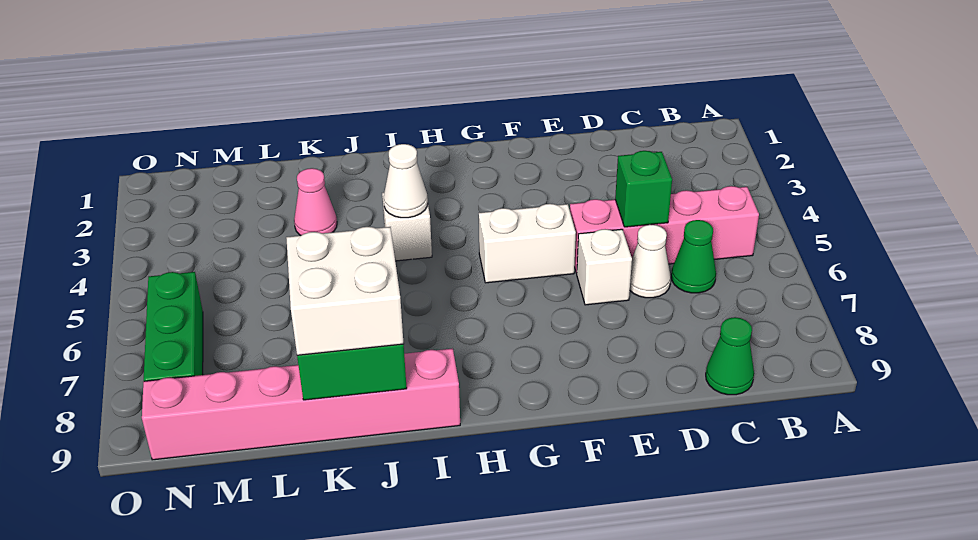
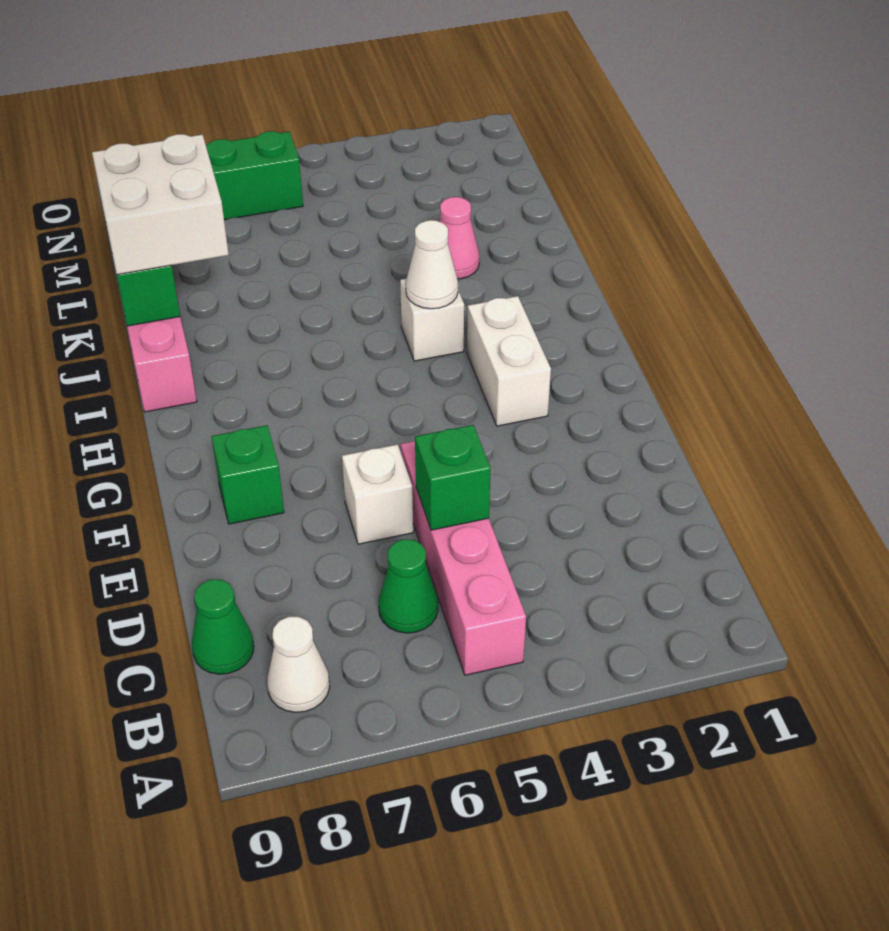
white 1x1 cone [630,225,671,298] -> white 1x1 cone moved to [267,617,330,712]
white 1x2 brick [479,204,576,283] -> white 1x2 brick moved to [467,296,551,426]
none -> green 1x1 brick [211,425,284,524]

